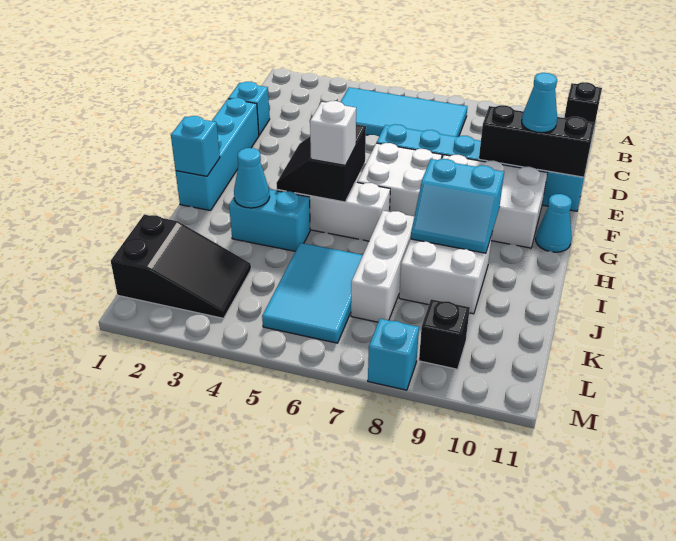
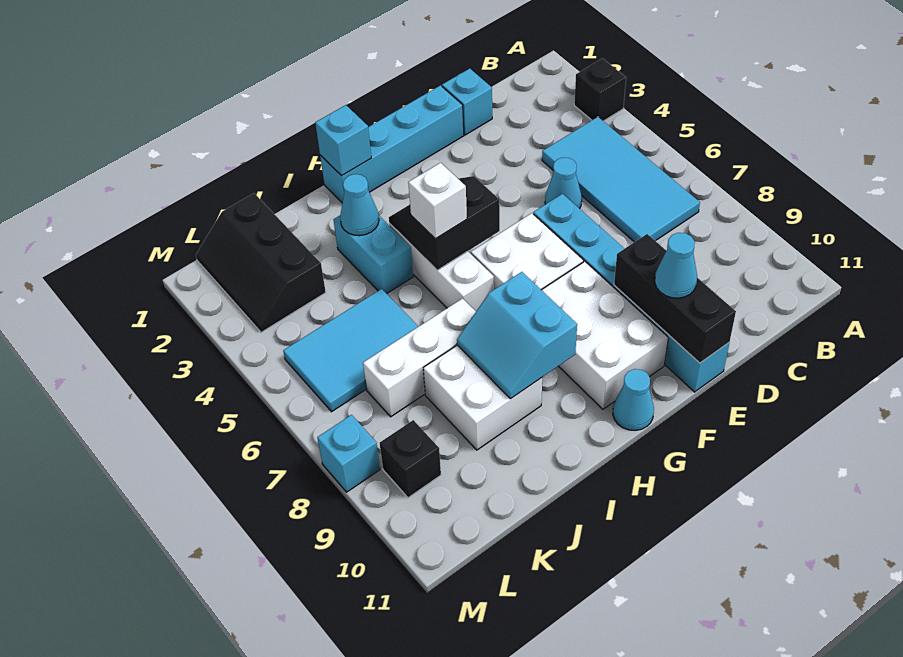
black 1x1 brick [564,82,602,123] -> black 1x1 brick moved to [574,58,626,121]
none -> cyan 1x1 cone [545,158,582,209]
black 2x3 slope [111,215,251,318] -> black 2x3 slope turned to [196,193,326,332]

